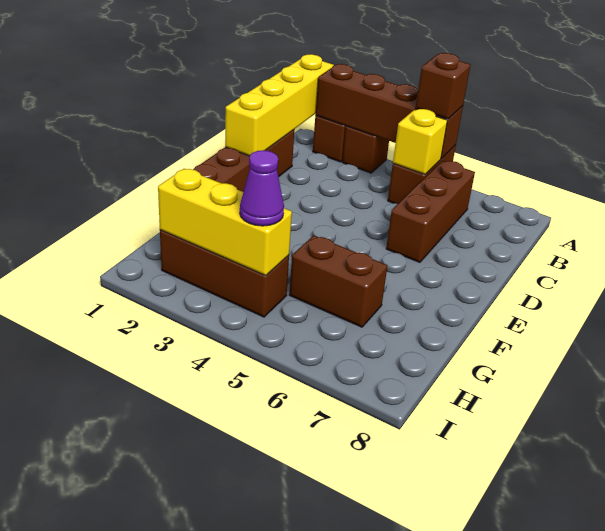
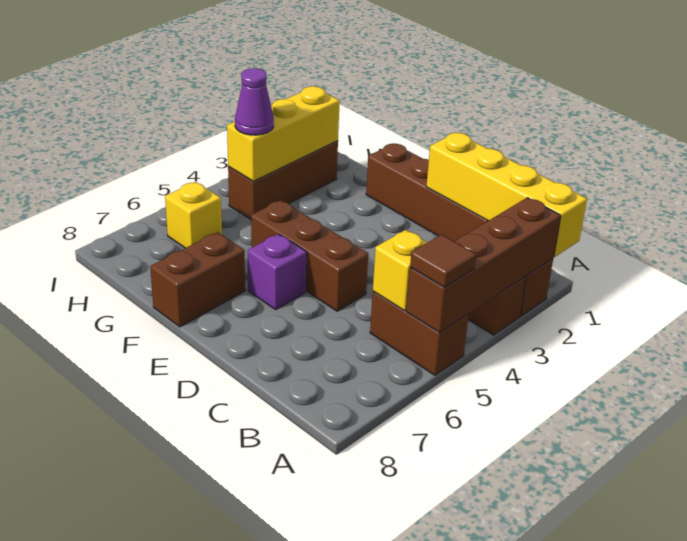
brown 1x1 brick [416,53,470,119] -> brown 1x1 tile [410,234,476,288]
brown 1x3 brick [386,161,475,262] -> brown 1x3 brick moved to [251,200,368,311]
none -> purple 1x1 brick [248,234,307,309]
brown 1x2 brick [289,235,387,327] -> brown 1x2 brick moved to [150,232,245,327]
none -> yellow 1x1 brick [165,182,222,248]

